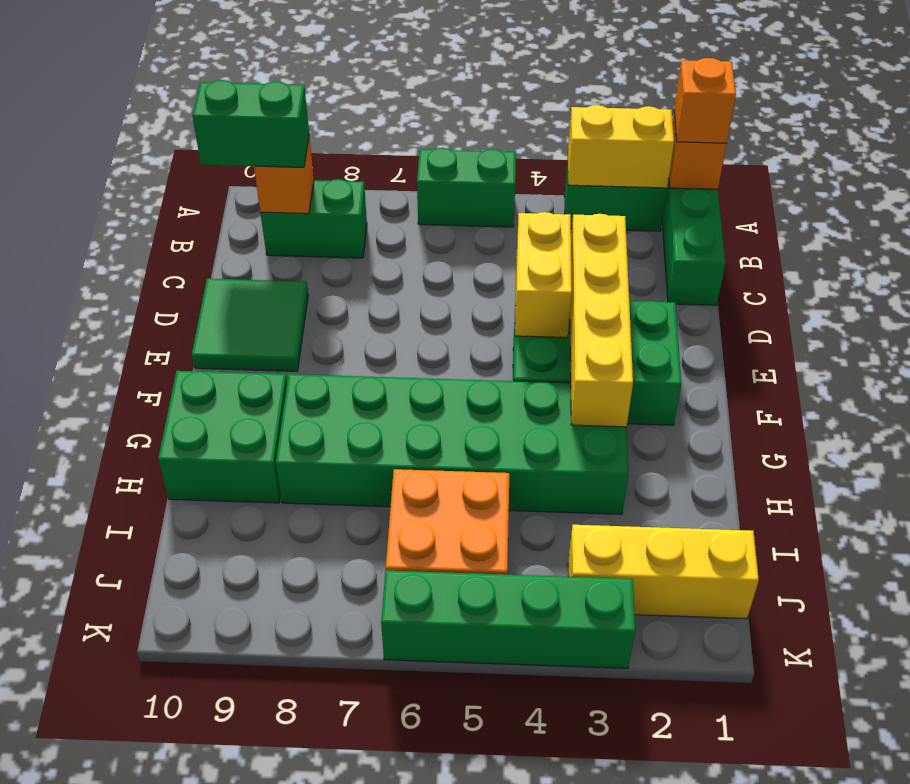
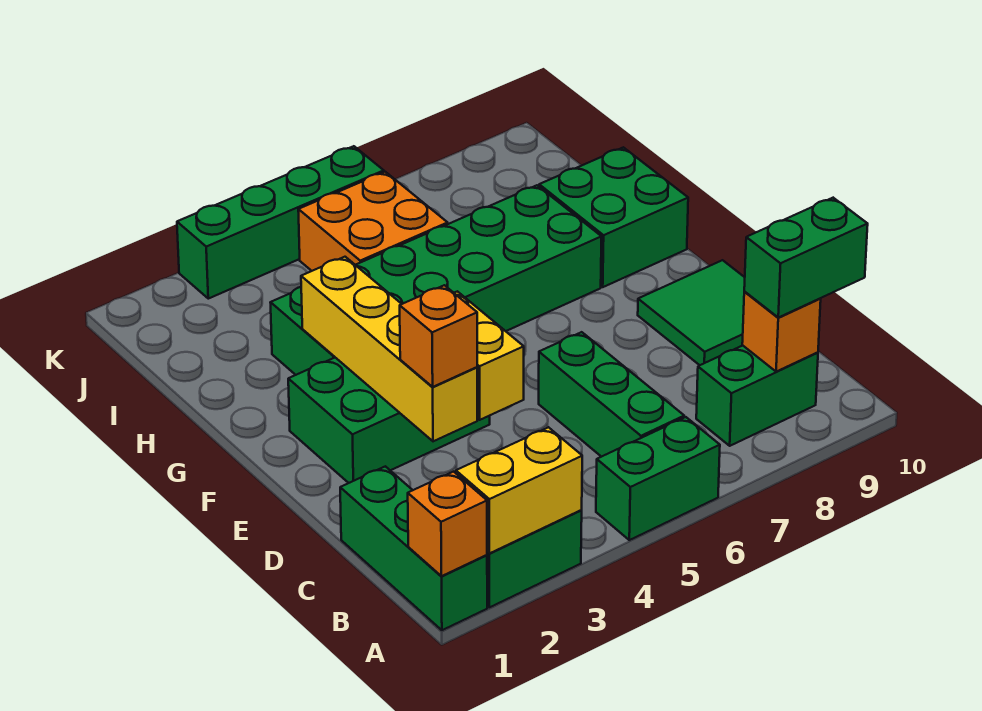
orange 1x1 brick [674,58,736,143] -> orange 1x1 brick moved to [400,285,477,387]
none -> green 1x3 brick [539,332,684,457]
yellow 1x3 brick [568,525,759,619] -> none

